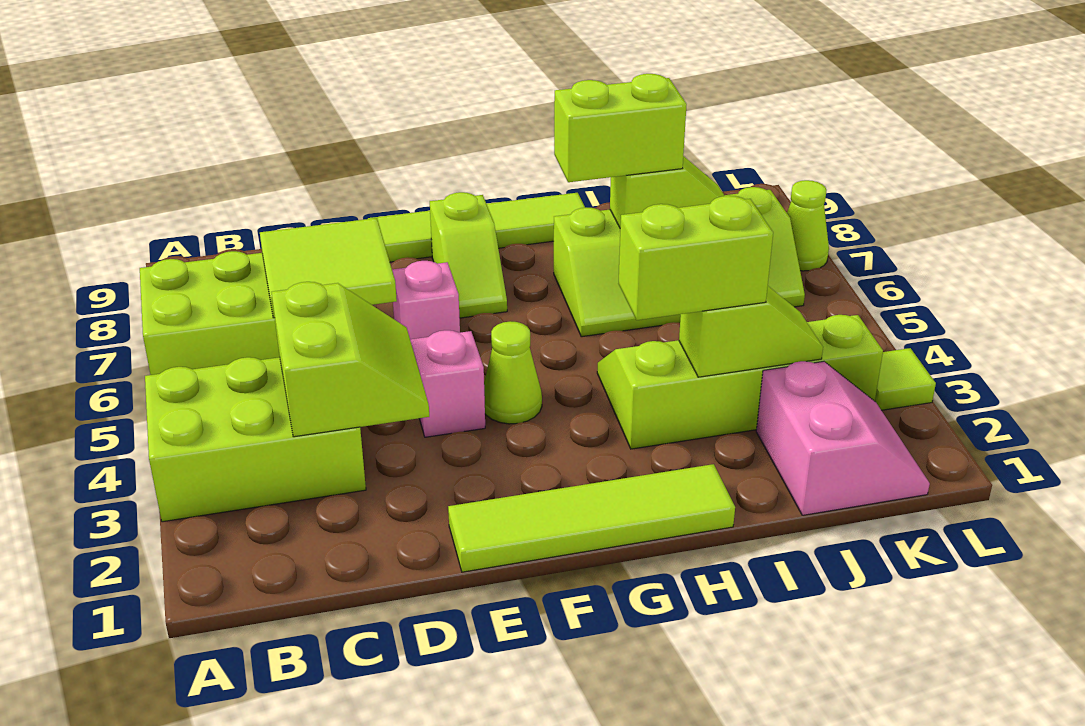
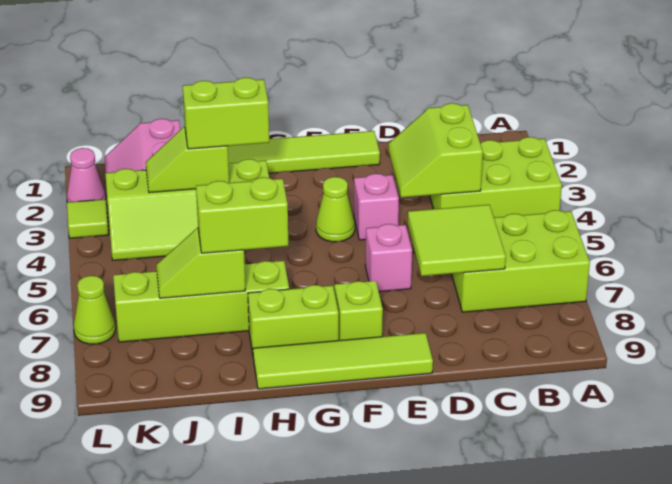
none -> lime 1x2 brick [248,285,339,354]
none -> pink 1x1 cone [67,148,106,202]

